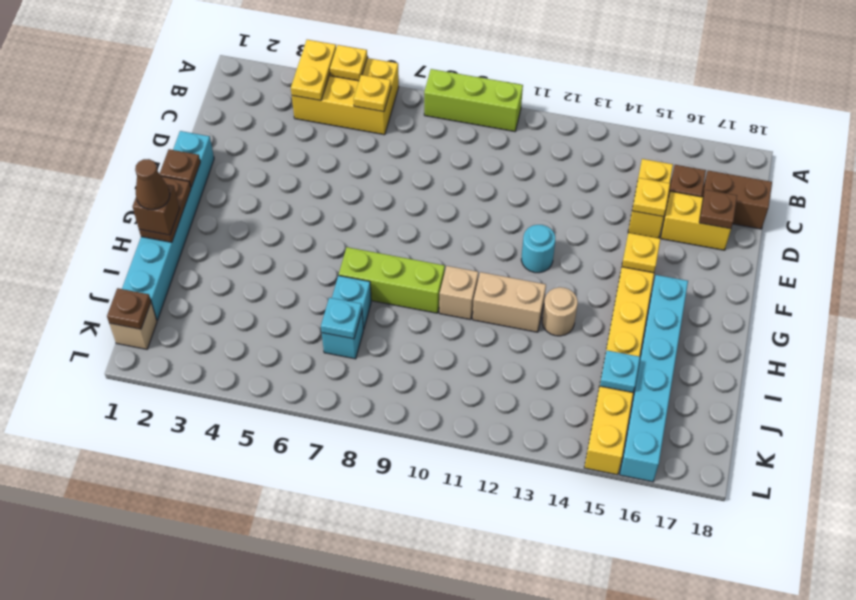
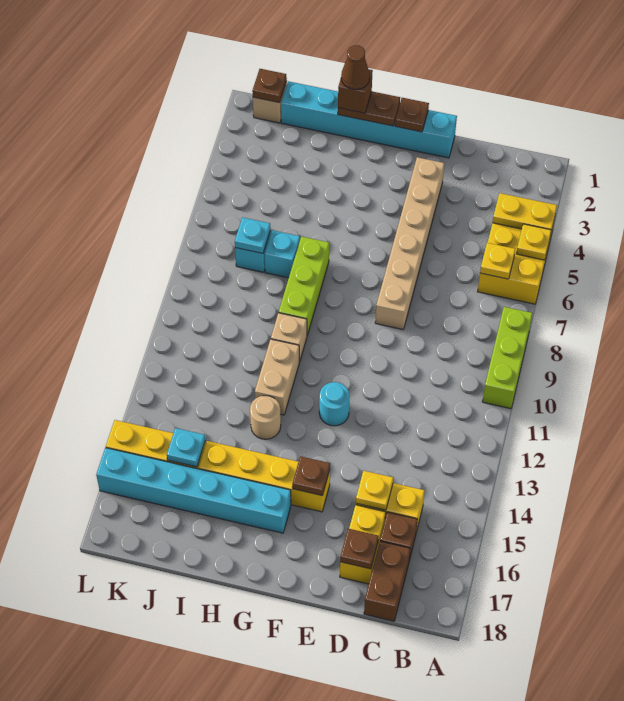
none -> tan 1x6 brick [375,157,444,329]
yellow 1x1 plate [622,233,660,273] -> brown 1x1 plate [292,456,330,496]

